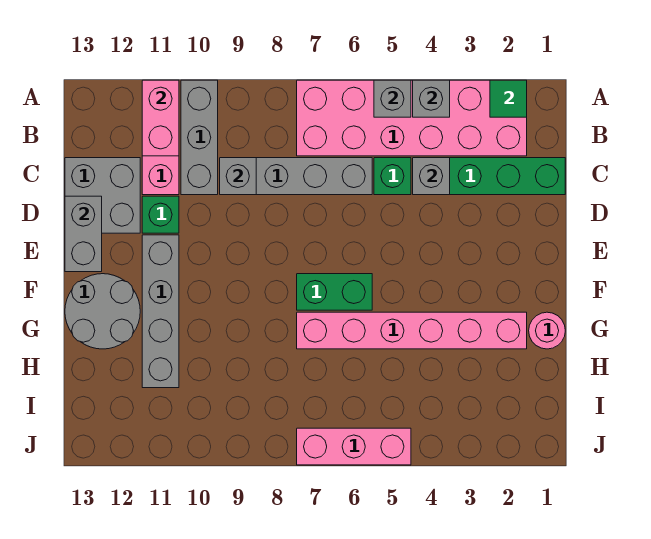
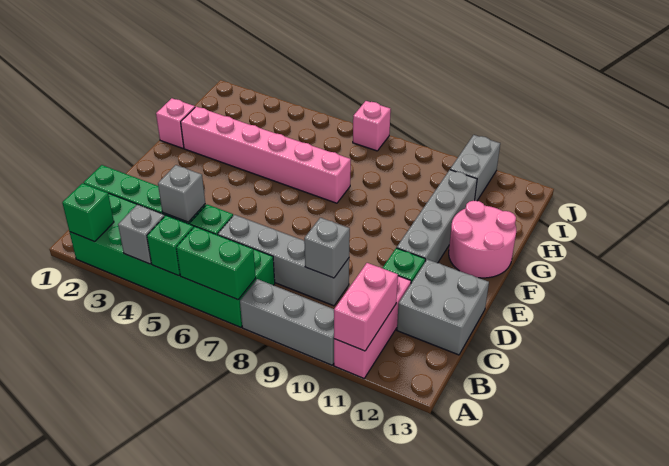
pink 2x6 brick [297,80,527,156] -> green 2x6 brick [70,193,275,327]
green 1x1 tile [490,80,527,117] -> green 1x1 brick [62,183,114,242]
grey 1x1 brick [374,80,411,117] -> green 1x1 brick [147,216,194,276]
grey 1x3 brick [181,80,218,195] -> grey 1x3 brick turned to [240,279,334,365]
grey 1x2 brick [65,196,102,272] -> grey 1x2 brick moved to [450,135,500,201]
green 1x2 brick [297,274,372,310] -> green 1x2 brick moved to [176,227,256,300]
grey 2x2 round brick [65,274,140,349] -> pink 2x2 round brick [449,201,516,278]
pink 1x1 round brick [529,312,565,349] -> pink 1x1 brick [156,98,195,148]
pink 1x3 brick [297,428,411,465] -> pink 1x1 brick [353,101,391,151]

